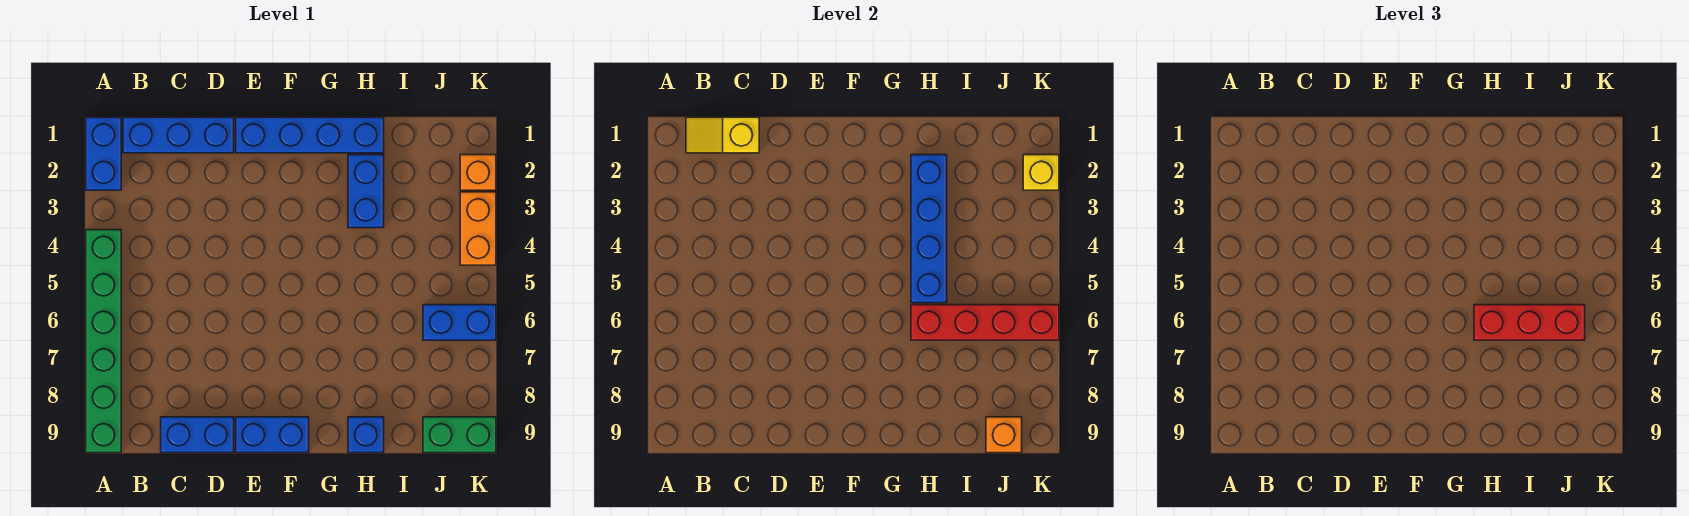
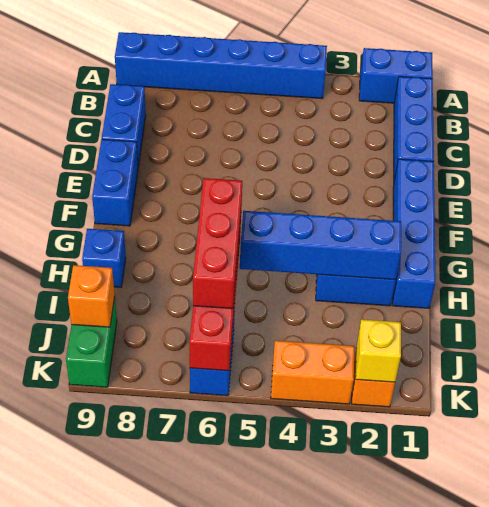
green 1x6 brick [86,230,121,453] -> blue 1x6 brick [115,32,327,99]
yellow 1x2 slope [686,117,759,153] -> none

